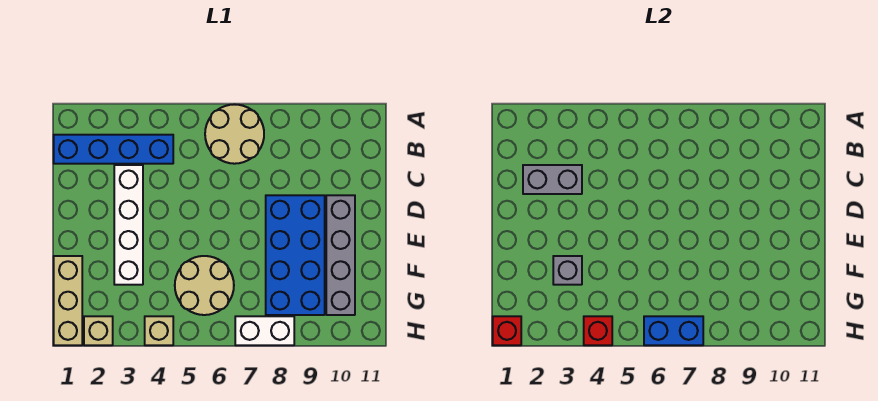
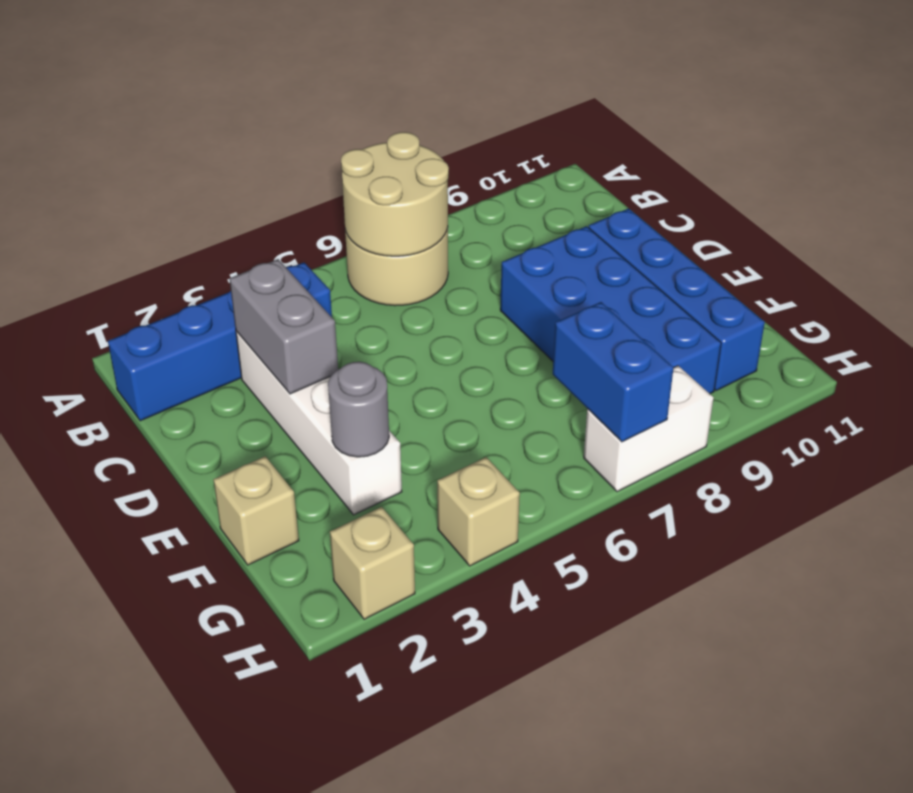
grey 1x2 brick [523,165,582,194] -> grey 1x2 brick turned to [230,259,338,394]
grey 1x4 brick [326,195,355,315] -> blue 1x4 brick [589,208,765,390]
tan 1x3 brick [54,256,82,345] -> tan 1x1 brick [213,456,299,565]
grey 1x1 brick [553,256,582,285] -> grey 1x1 round brick [328,362,389,457]
tan 2x2 round brick [175,256,234,315] -> tan 2x2 round brick moved to [341,132,449,256]
red 1x1 brick [493,316,521,345] -> none
red 1x1 brick [584,316,612,345] -> none
blue 1x2 brick [644,316,703,345] -> blue 1x2 brick turned to [553,302,674,442]

